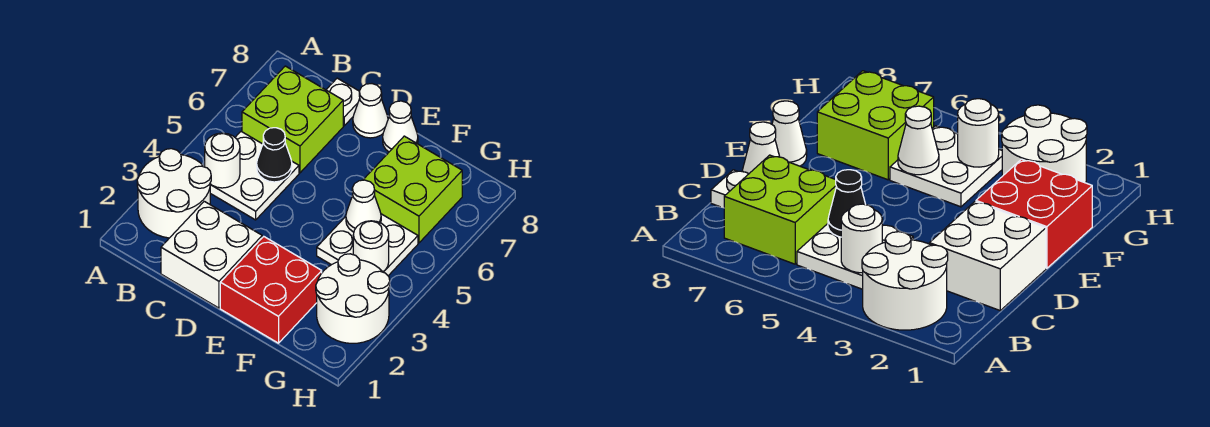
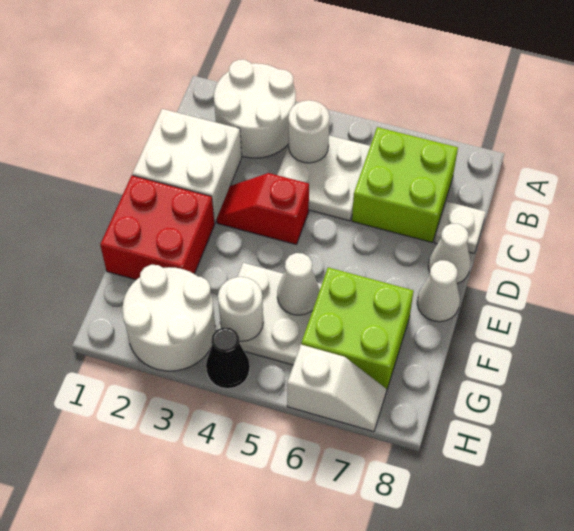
black 1x1 cone [257,128,292,182] -> black 1x1 cone moved to [206,327,250,389]
none -> red 1x2 slope [217,173,309,244]
none -> white 1x2 slope [287,345,387,432]

